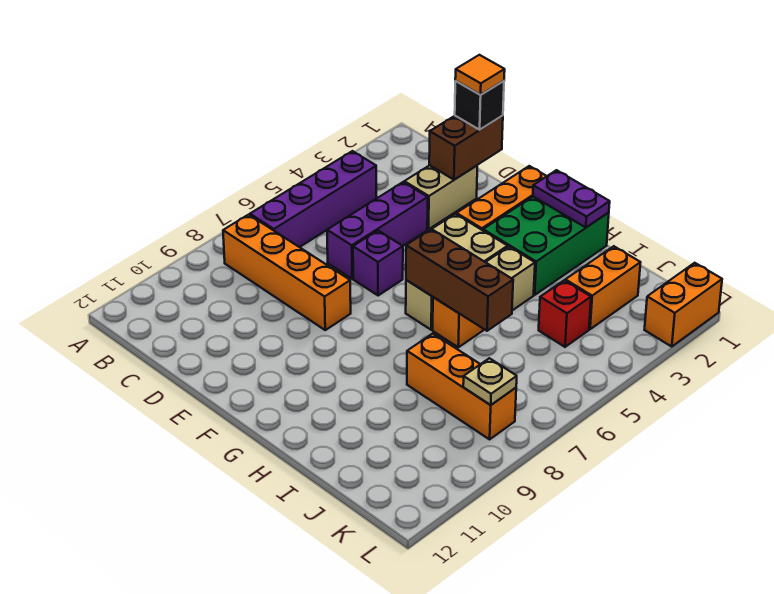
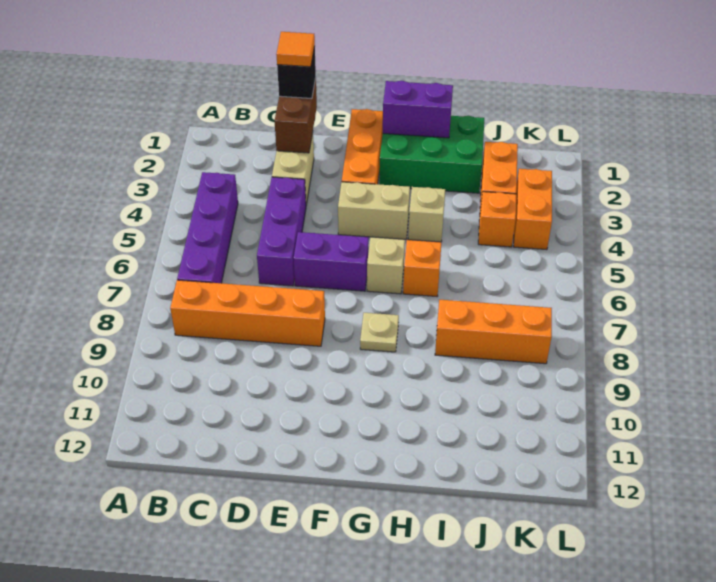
purple 1x1 brick [353,231,403,296] -> purple 1x2 brick [294,232,369,291]
green 2x3 brick [483,197,609,295] -> green 2x3 brick turned to [379,116,484,193]
purple 1x2 plate [533,170,610,228] -> purple 1x2 brick [383,81,453,138]
brown 1x3 brick [406,229,513,331] -> none
red 1x1 brick [539,280,591,347] -> orange 1x1 brick [478,192,516,247]
tan 1x1 plate [463,358,517,405] -> tan 1x1 plate moved to [360,313,399,352]
orange 1x2 brick [645,263,722,347] -> orange 1x2 brick moved to [514,169,552,250]

